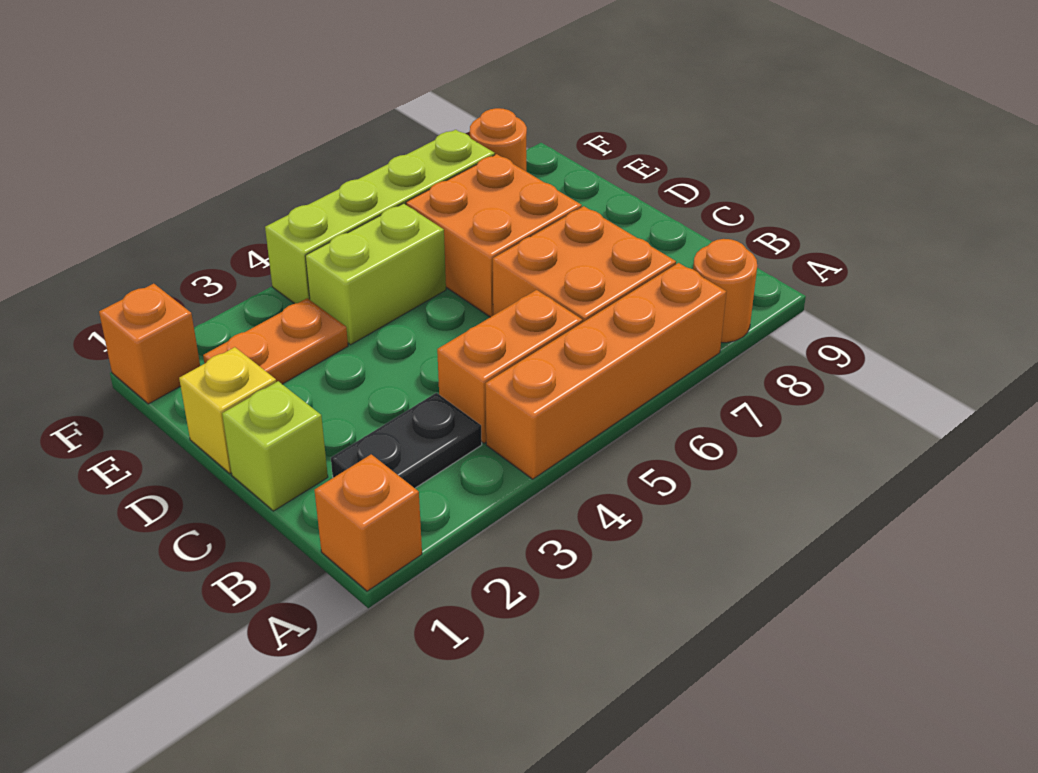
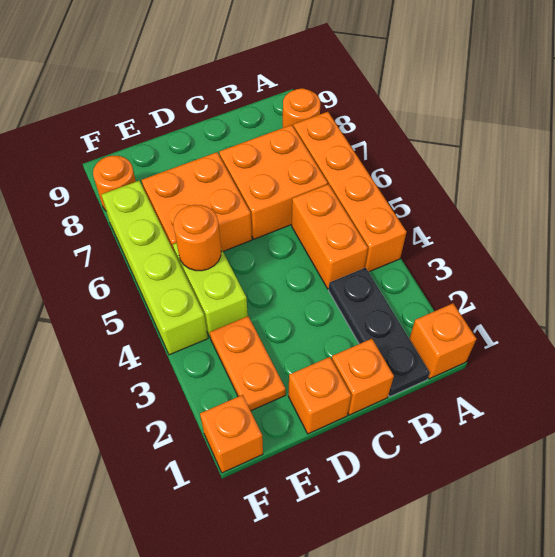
black 1x2 plate [331,393,482,488] -> black 1x3 plate [329,267,430,397]
lime 1x1 brick [222,381,328,511] -> orange 1x1 brick [332,339,394,415]
yellow 1x1 brick [179,347,276,474] -> orange 1x1 brick [288,357,351,434]
none -> orange 1x1 round brick [173,205,221,271]

